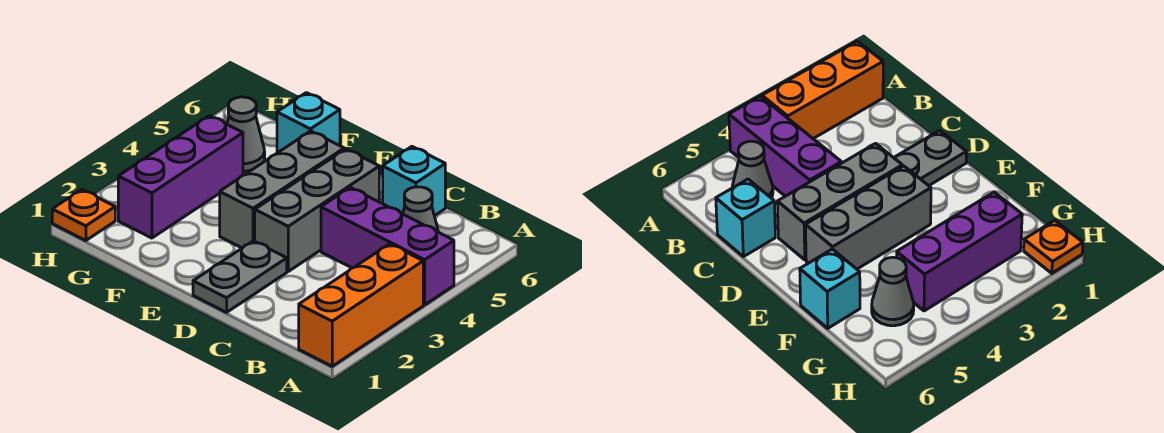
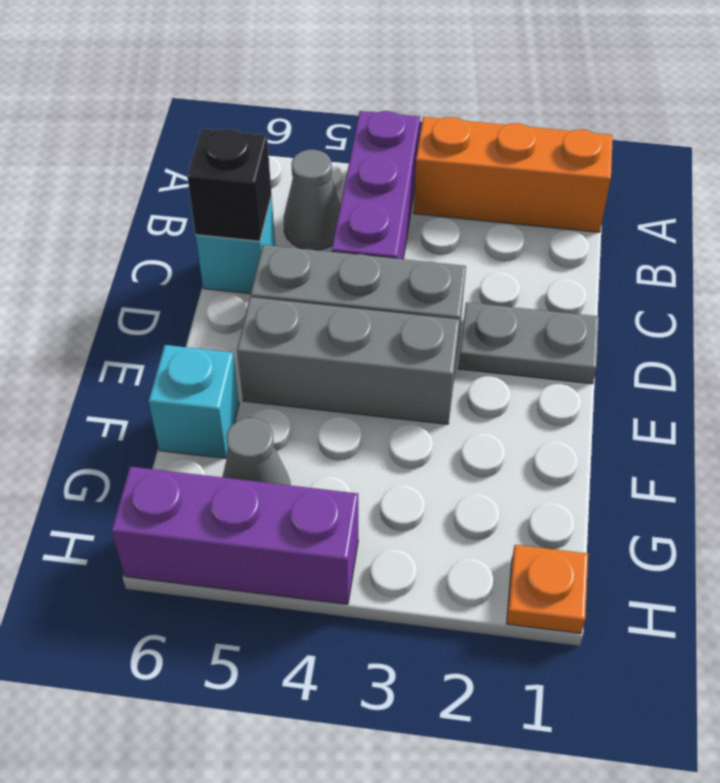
none -> black 1x1 brick [187,129,272,241]
purple 1x3 brick [118,116,243,238] -> purple 1x3 brick moved to [112,467,358,604]

